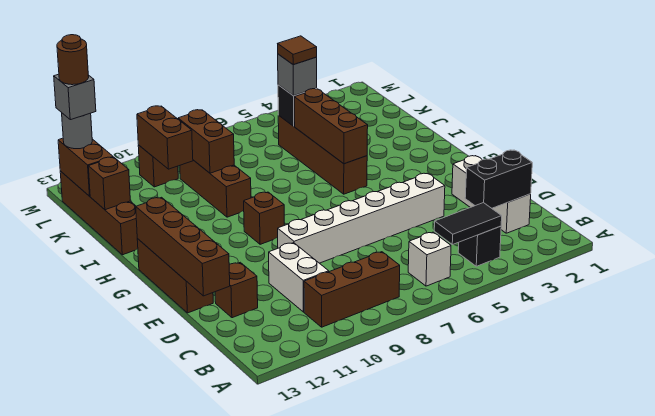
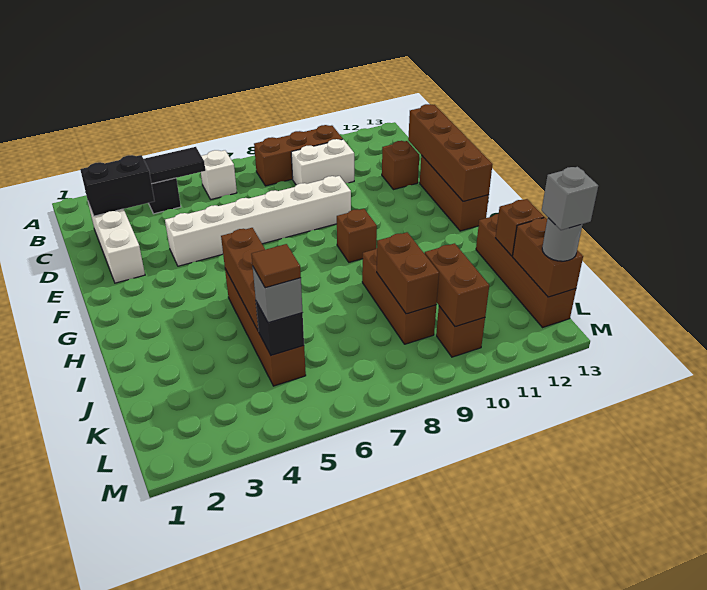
white 1x2 brick [269,243,329,312] -> white 1x2 brick turned to [291,139,354,185]
brown 1x1 round brick [57,35,89,85] -> none

